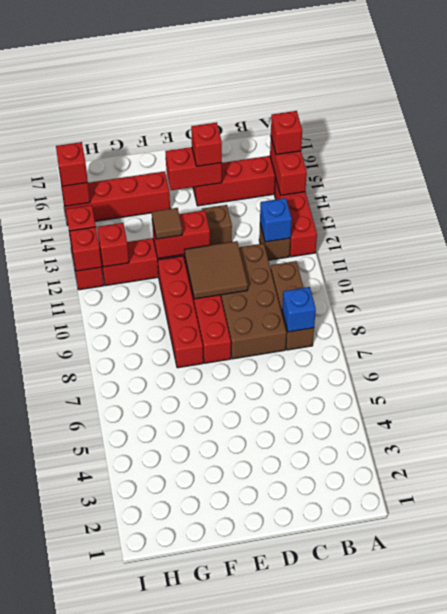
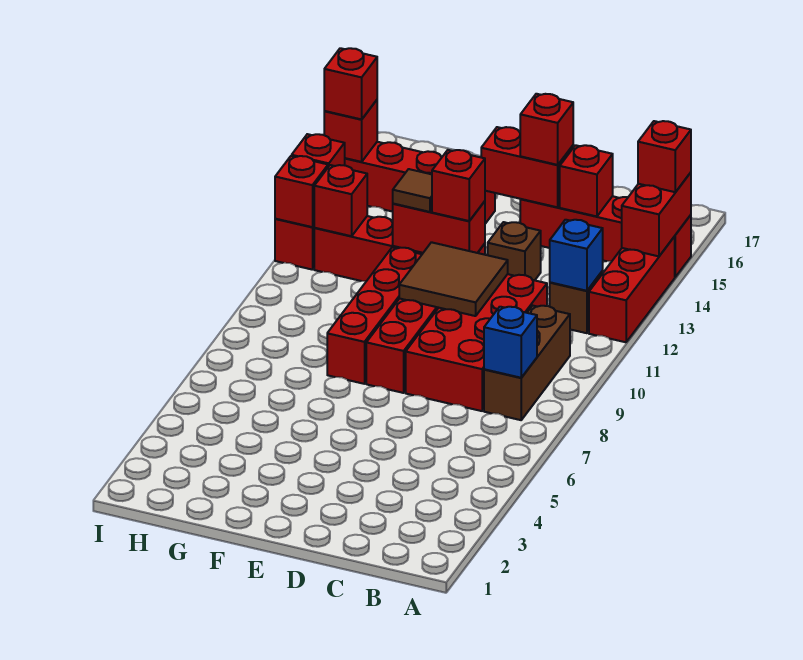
brown 2x4 brick [220,243,286,359] -> red 2x4 brick [406,274,547,411]
none -> red 1x1 brick [560,145,613,216]
none -> red 1x1 brick [432,150,485,221]

